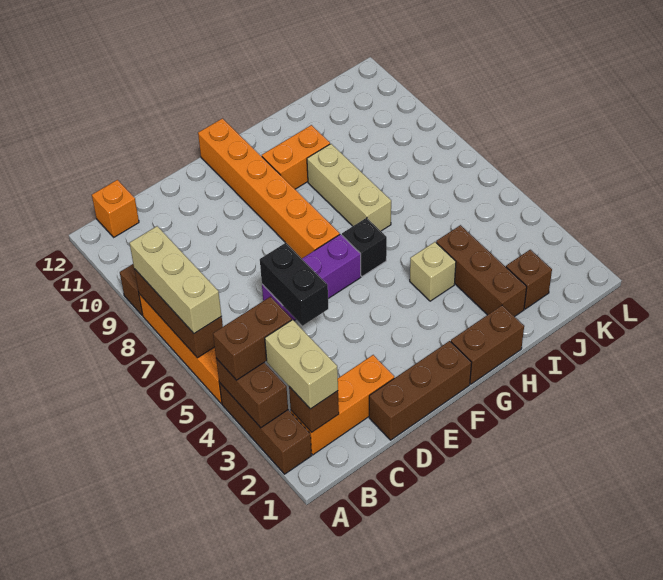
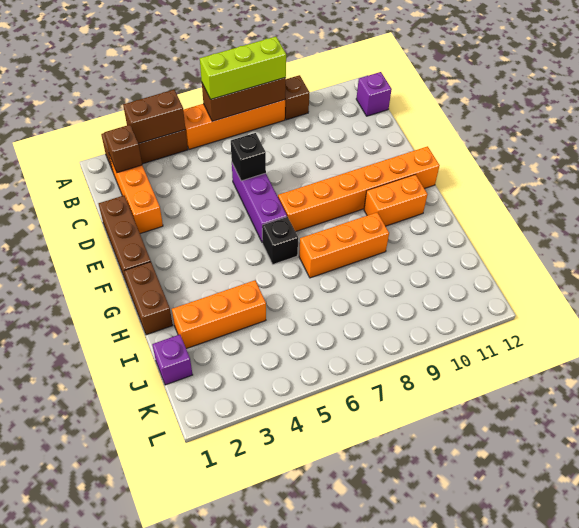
brown 1x2 brick [213,297,292,380] -> none
tan 1x3 brick [130,226,221,334] -> lime 1x3 brick [200,37,286,99]
tan 1x2 brick [265,320,338,409] -> none
orange 1x1 brick [92,180,139,237] -> purple 1x1 brick [356,72,392,116]
black 1x2 brick [260,243,328,326] -> black 1x1 brick [231,133,266,181]
orange 1x2 brick [262,125,330,189] -> orange 1x2 brick turned to [364,175,428,226]
tan 1x1 brick [410,242,456,301] -> none
tan 1x3 brick [307,144,391,231] -> orange 1x3 brick [299,212,389,278]
brown 1x3 brick [436,225,527,317] -> orange 1x3 brick [172,280,266,349]
none -> purple 1x1 brick [152,335,193,385]
brown 1x1 brick [506,250,552,309] -> none

